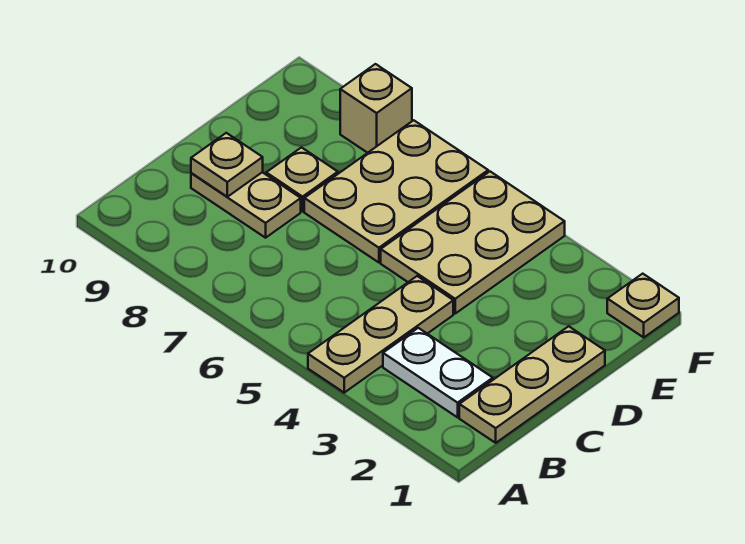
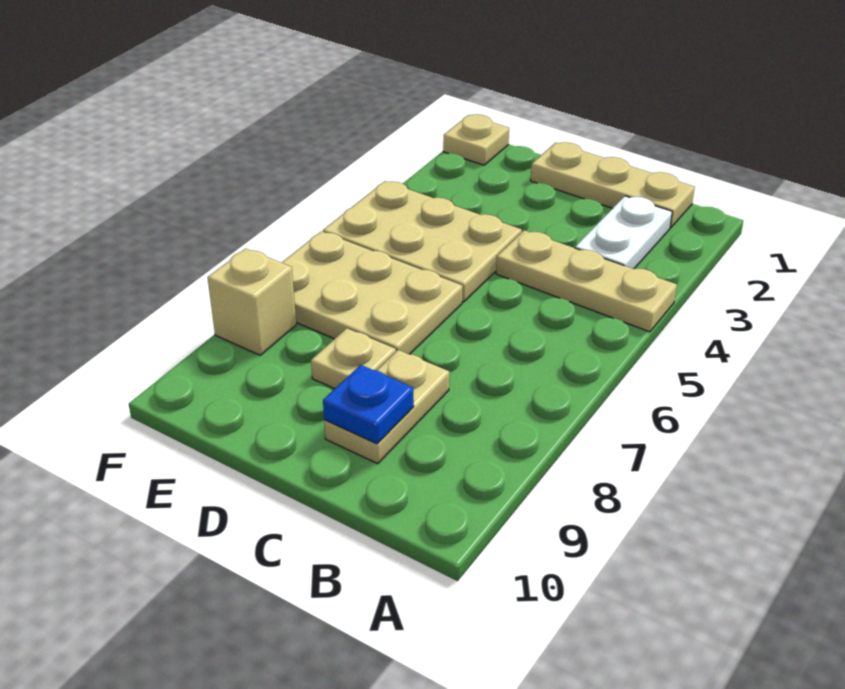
tan 1x1 plate [191,133,263,197] -> blue 1x1 plate [323,365,414,444]

